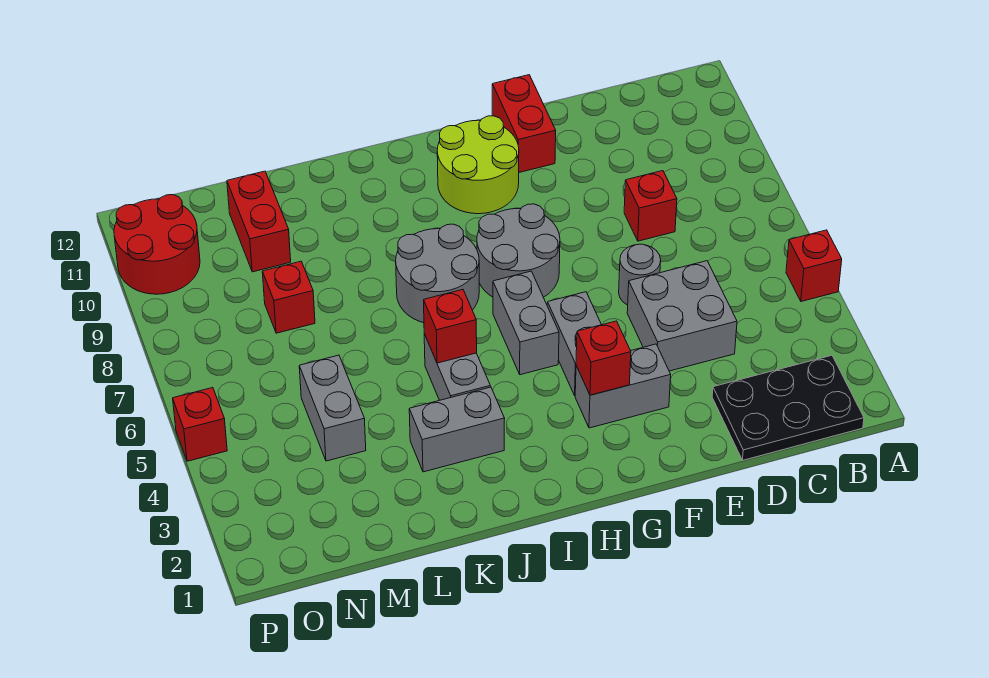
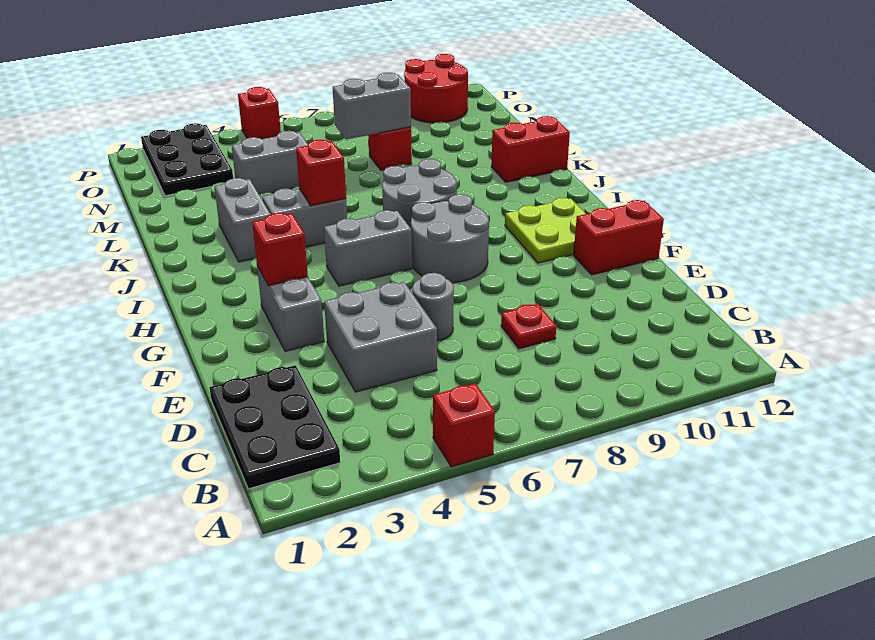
red 1x1 brick [624,171,677,241] -> red 1x1 plate [501,304,556,349]
grey 1x2 brick [547,292,601,395] -> grey 1x2 brick moved to [333,73,411,139]
lime 2x2 round brick [437,116,519,214] -> lime 2x2 plate [505,198,586,263]
red 1x2 brick [227,171,291,272] -> red 1x2 brick moved to [491,116,570,182]
none -> black 2x3 plate [141,123,233,196]

